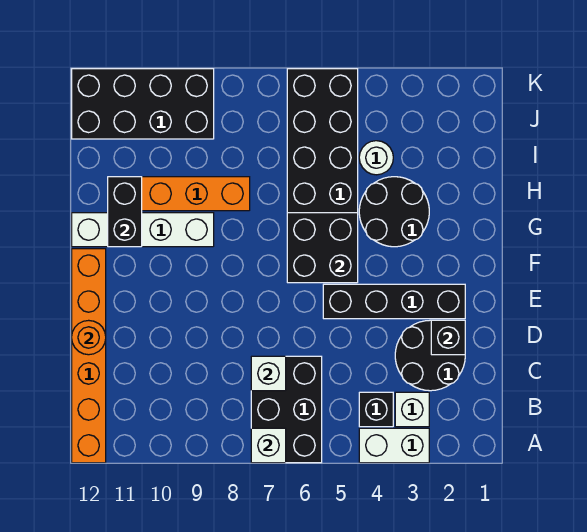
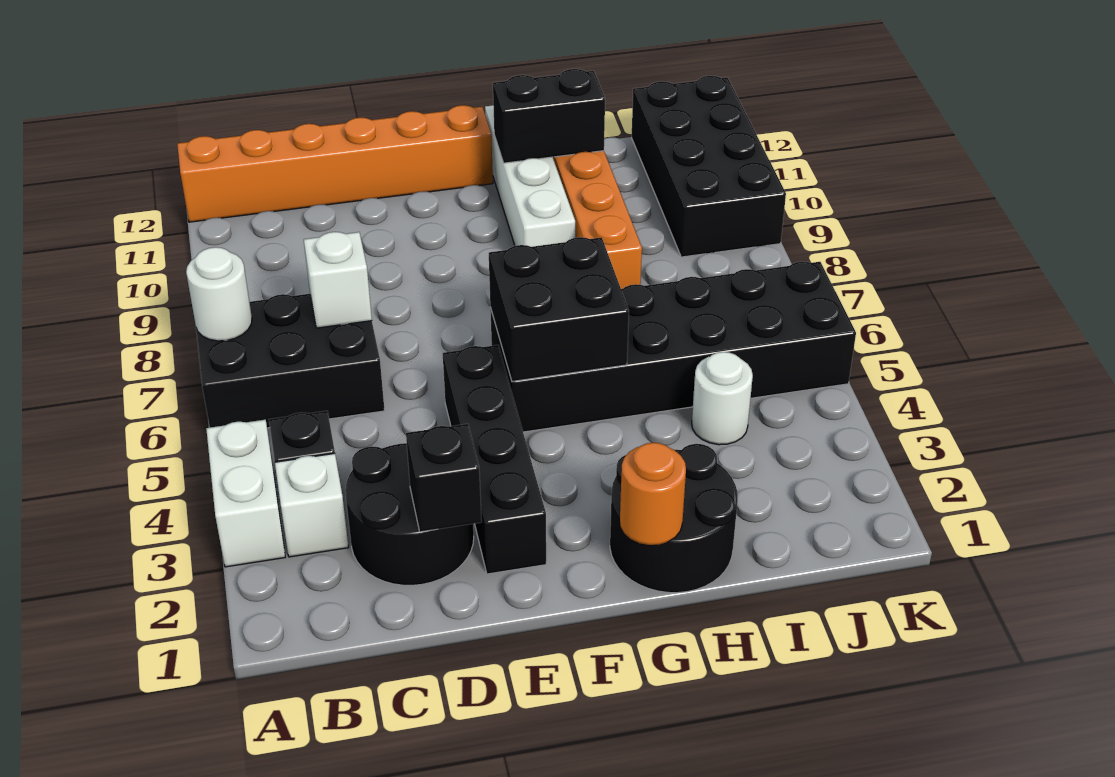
white 1x1 brick [251,428,286,463] -> white 1x1 round brick [186,247,252,341]
orange 1x1 round brick [72,320,106,355] -> orange 1x1 round brick moved to [620,443,686,545]
black 2x2 round brick [359,177,429,247] -> black 2x2 round brick moved to [610,444,738,593]

